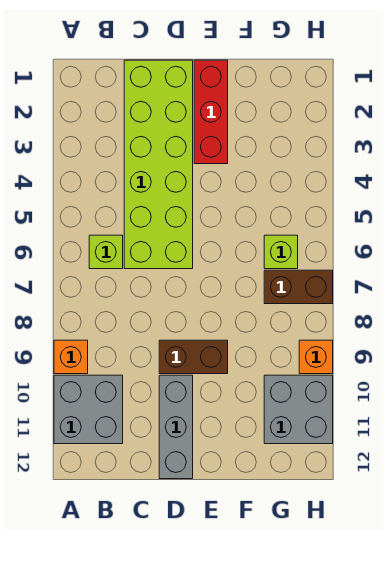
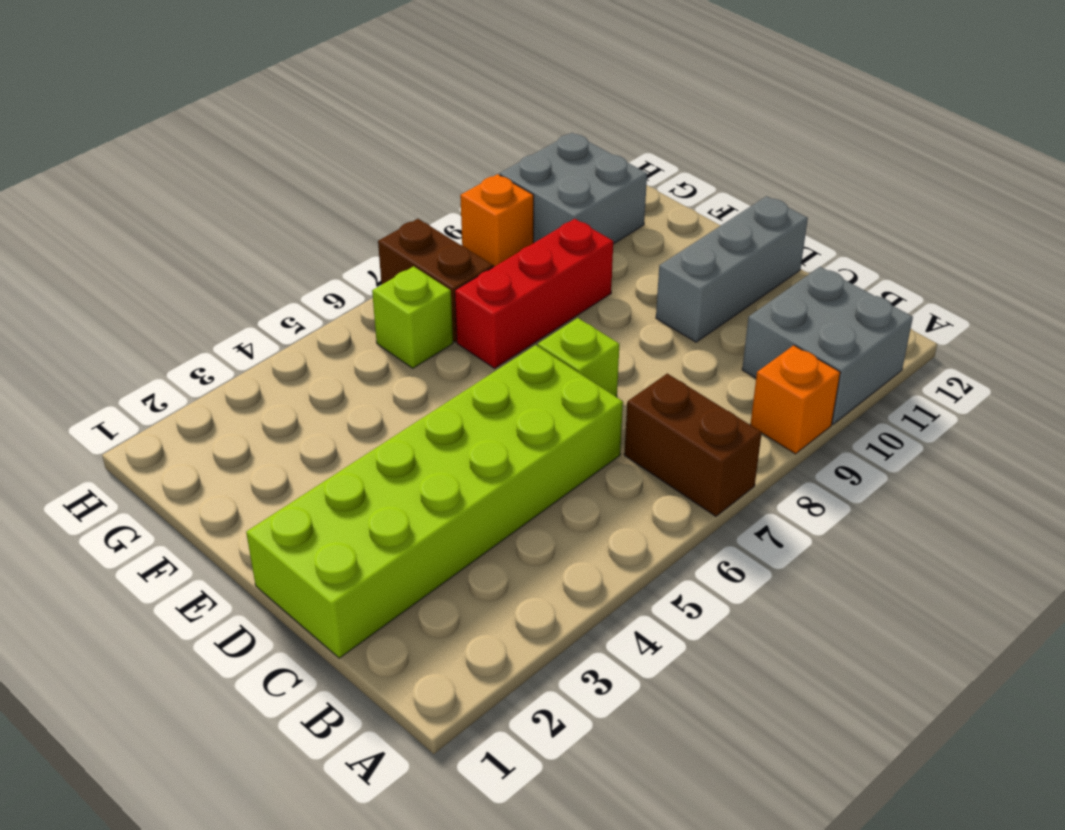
lime 1x1 brick [89,235,123,269] -> lime 1x1 brick moved to [538,318,619,397]
brown 1x2 brick [159,340,228,374] -> brown 1x2 brick moved to [624,374,762,516]
red 1x3 brick [194,60,228,164] -> red 1x3 brick moved to [455,219,613,368]

